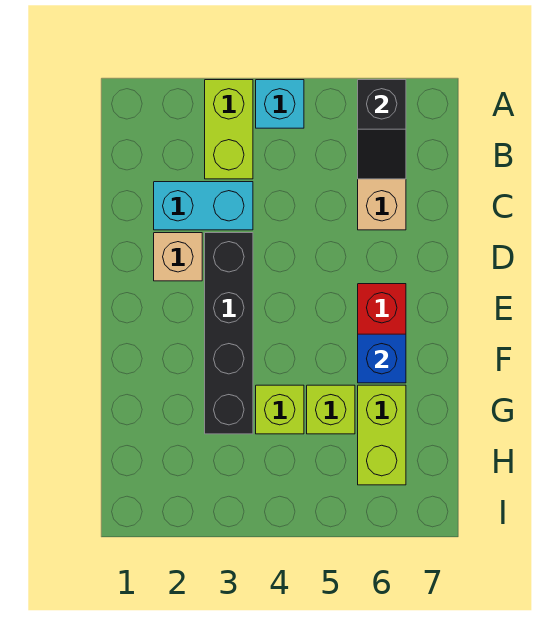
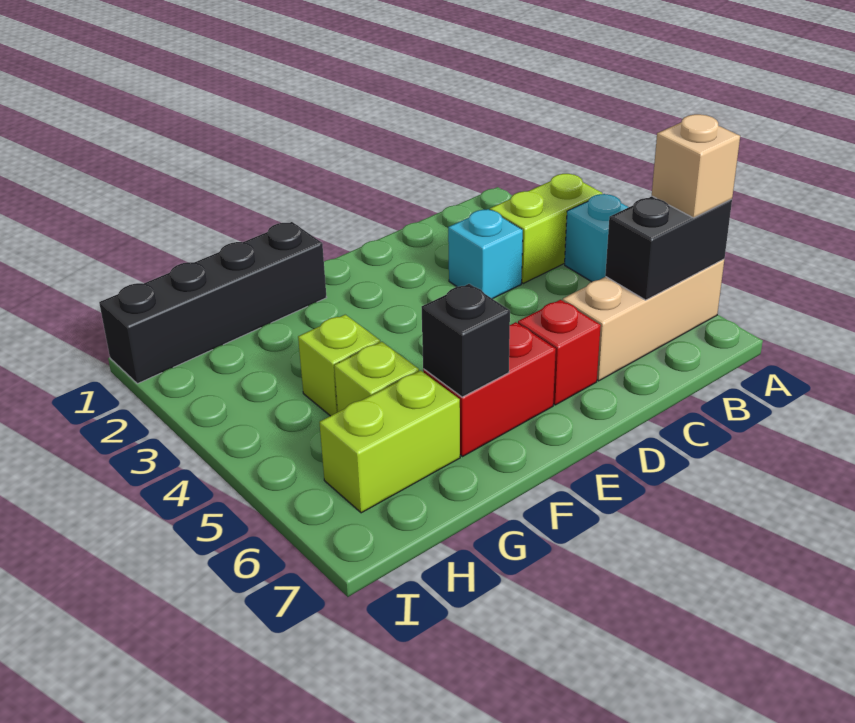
black 1x2 slope [358,80,406,179] -> black 1x2 brick [605,196,732,300]
cyan 1x2 brick [154,182,253,230] -> cyan 1x1 brick [448,209,523,299]
tan 1x1 brick [154,233,202,281] -> tan 1x1 brick moved to [652,114,740,218]
black 1x4 brick [205,233,253,434] -> black 1x4 brick moved to [99,222,327,384]
none -> red 1x1 brick [518,300,601,405]
blue 1x1 brick [358,334,406,383] -> black 1x1 brick [422,284,510,397]

